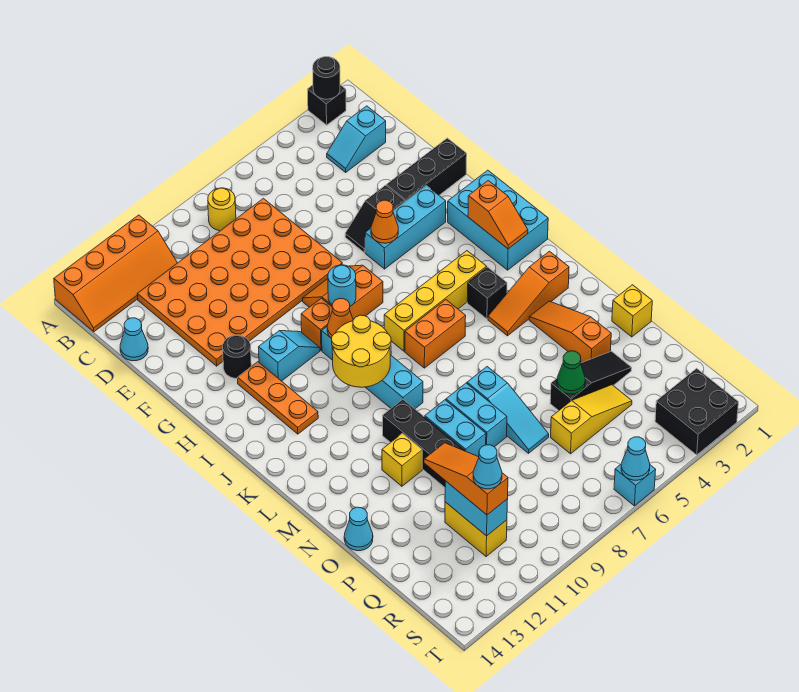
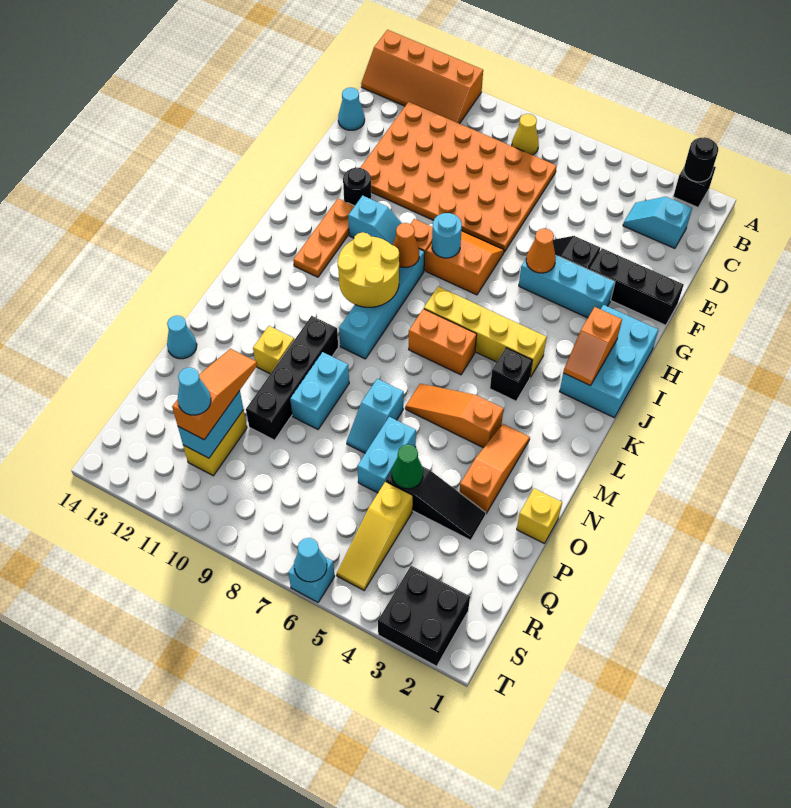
yellow 1x1 round brick [208,188,236,231] -> yellow 1x1 cone [512,114,539,155]
orange 1x3 slope [488,251,569,336] -> orange 1x3 slope moved to [405,384,504,448]
cyan 1x3 slope [467,367,549,453] -> cyan 1x2 slope [347,379,404,453]
cyan 1x2 brick [446,383,507,447] -> cyan 1x2 brick moved to [357,417,416,493]
yellow 1x3 slope [551,385,632,454] -> yellow 1x3 slope turned to [337,482,413,590]

